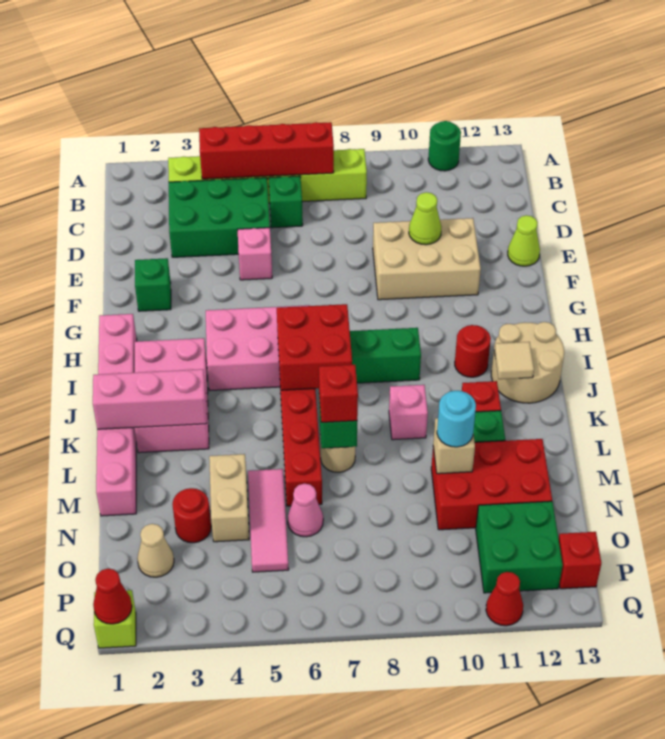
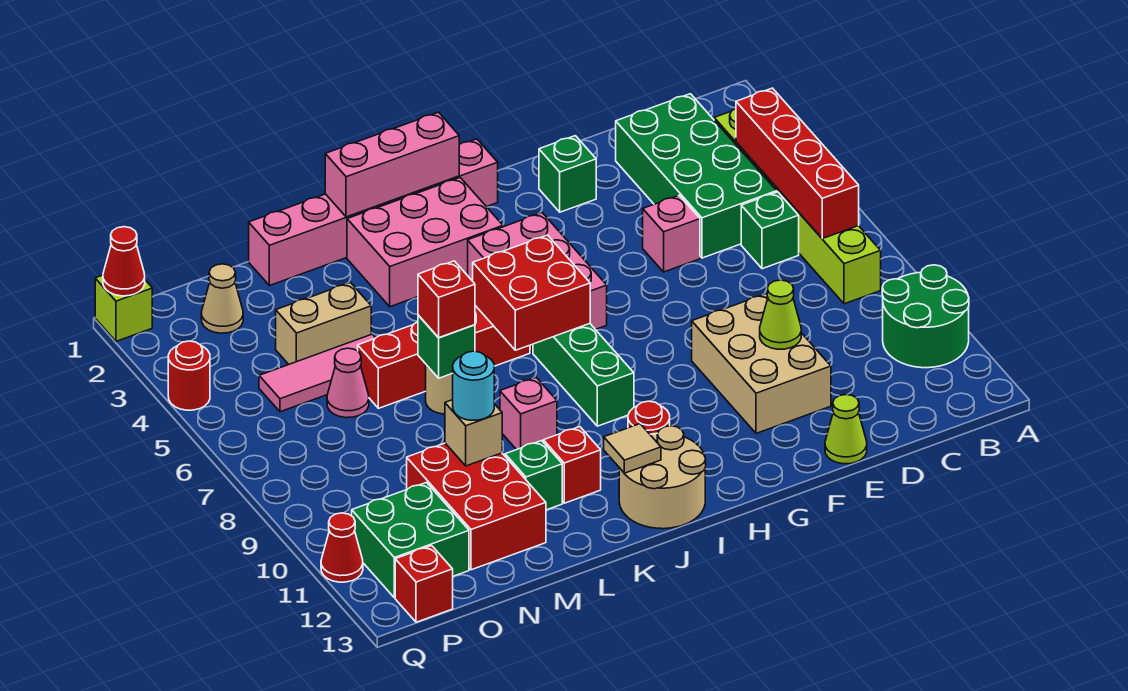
green 1x1 round brick [428,121,461,171] -> green 2x2 round brick [882,265,969,368]
green 2x3 brick [169,178,270,257] -> green 2x4 brick [616,94,777,258]
pink 1x3 brick [93,369,207,429] -> pink 1x3 brick turned to [325,112,459,217]
red 1x1 round brick [172,488,211,543] -> red 1x1 round brick moved to [168,341,210,410]

